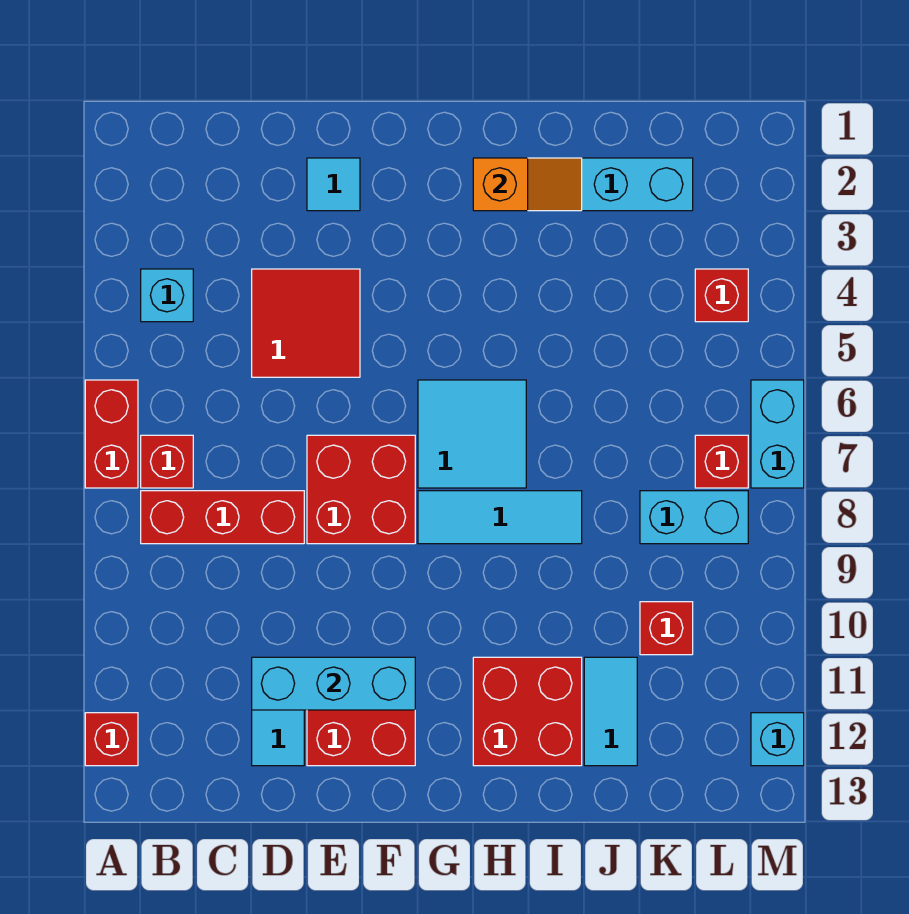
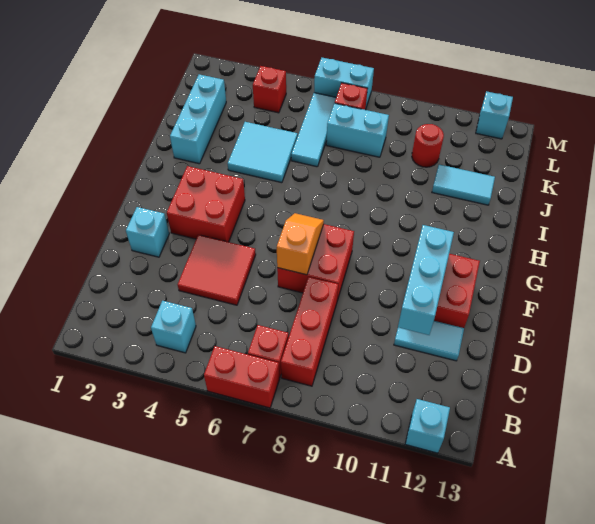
red 1x1 brick [85,713,138,766] -> cyan 1x1 brick [405,399,450,453]
cyan 1x1 tile [307,158,360,211] -> cyan 1x1 brick [126,207,169,257]
cyan 2x2 tile [418,380,526,488] -> cyan 2x2 tile moved to [228,122,298,183]
cyan 1x3 tile [418,491,582,544] -> cyan 1x3 tile moved to [291,93,336,167]
orange 1x2 slope [473,158,582,211] -> orange 1x2 slope moved to [277,213,324,275]
red 2x2 brick [473,657,582,766] -> red 2x2 brick moved to [167,166,245,242]
cyan 1x2 brick [640,491,748,544] -> cyan 1x2 brick turned to [326,103,389,157]
red 1x1 brick [640,602,693,655] -> red 1x1 round brick [412,124,444,167]

